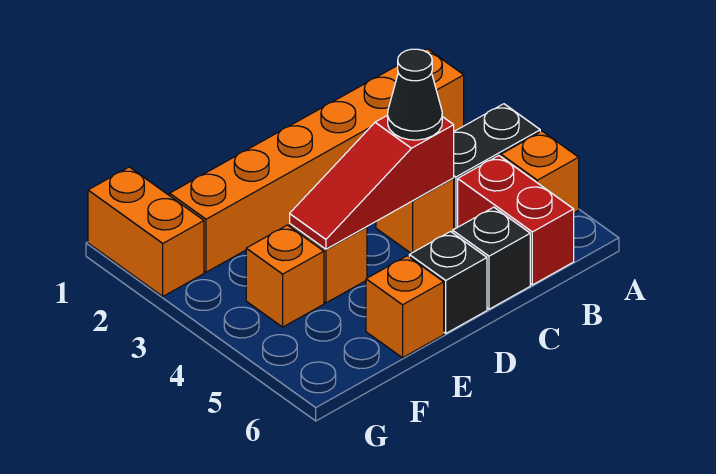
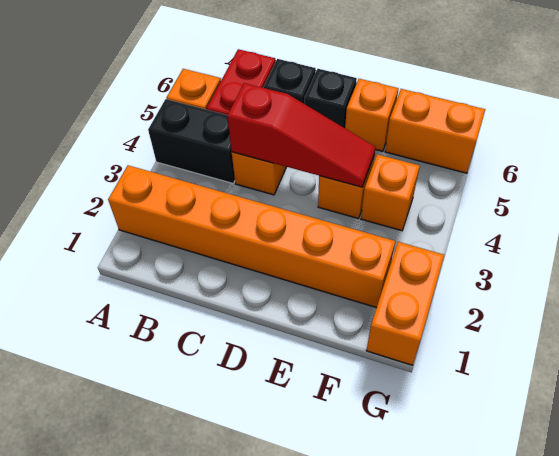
black 1x1 cone [388,49,442,140] -> none
none -> orange 1x2 brick [385,89,485,173]

